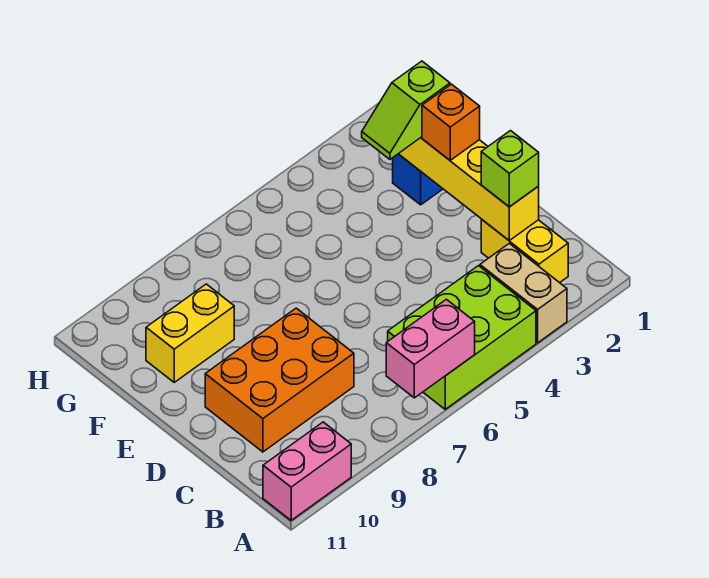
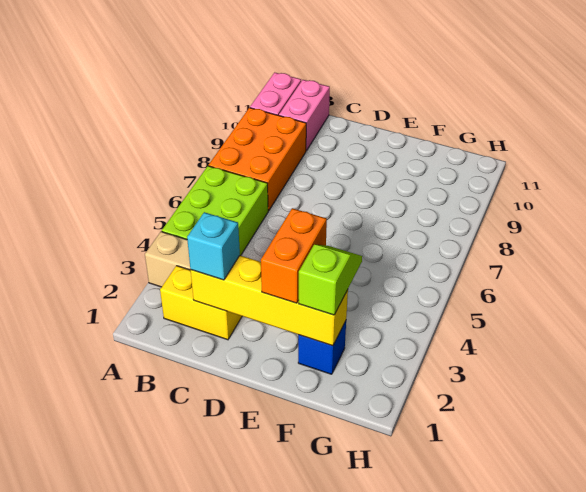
pink 1x2 brick [386,299,475,398] -> pink 1x2 brick moved to [279,80,330,151]
lime 1x1 brick [481,131,539,207] -> cyan 1x1 brick [187,212,240,280]
orange 2x3 brick [205,308,354,452] -> orange 2x3 brick moved to [209,108,306,211]
orange 1x1 brick [422,84,480,160] -> orange 1x2 brick [261,208,327,303]
yellow 1x2 brick [146,284,234,382] -> none

